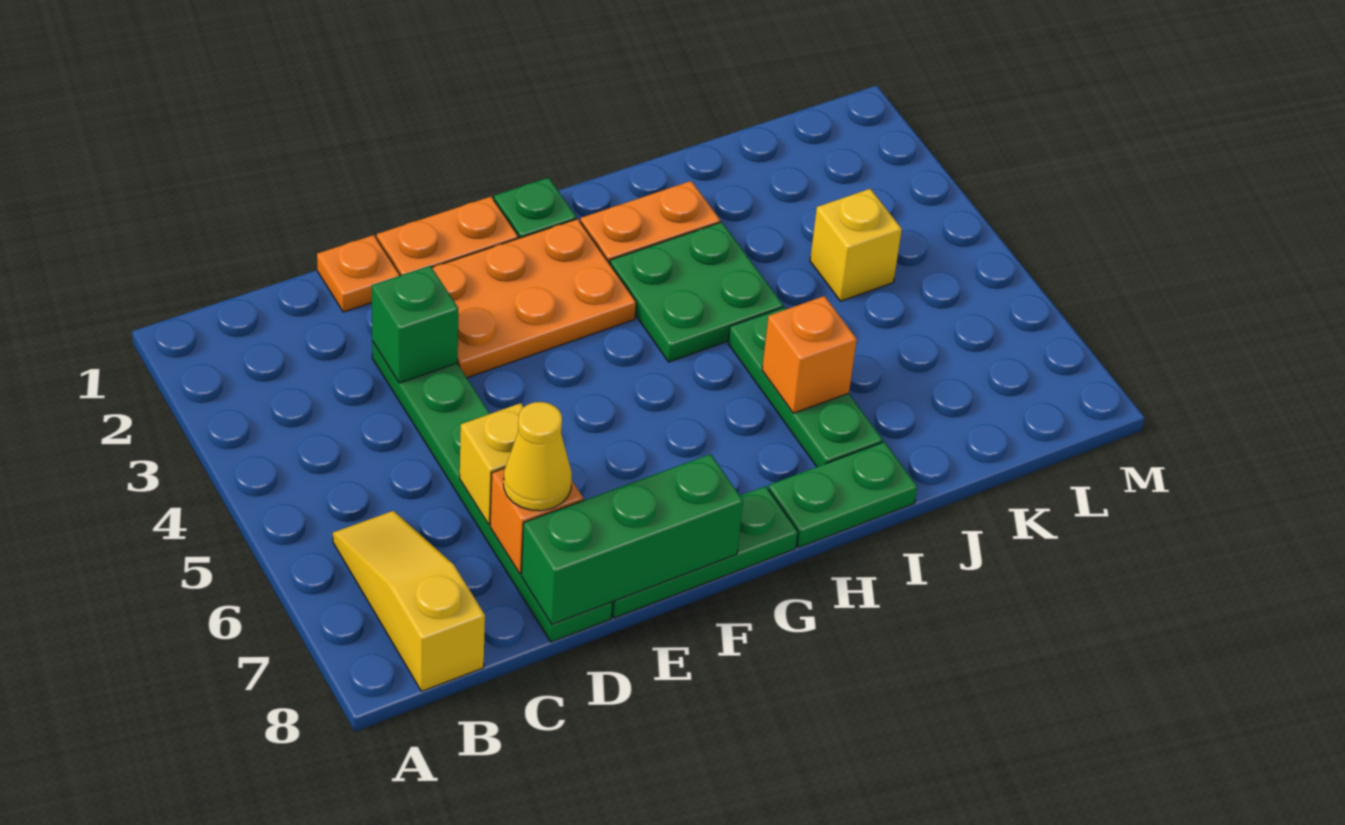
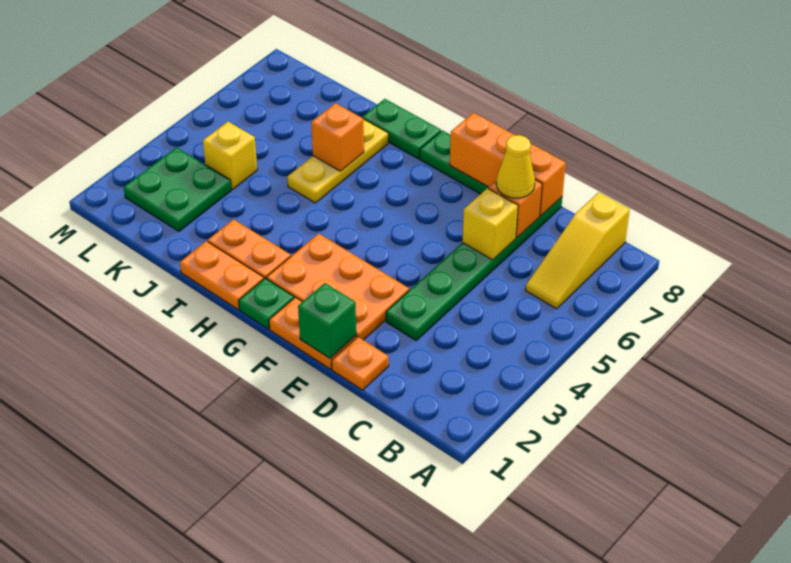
green 1x1 brick [372,266,458,383] -> green 1x1 brick moved to [298,283,356,358]
green 1x3 brick [521,454,743,624] -> orange 1x3 brick [450,113,566,216]
none -> orange 1x2 plate [180,241,264,310]
green 2x2 plate [610,222,783,362] -> green 2x2 plate moved to [124,147,231,231]
green 1x3 plate [728,307,883,467] -> yellow 1x3 plate [288,119,388,203]

